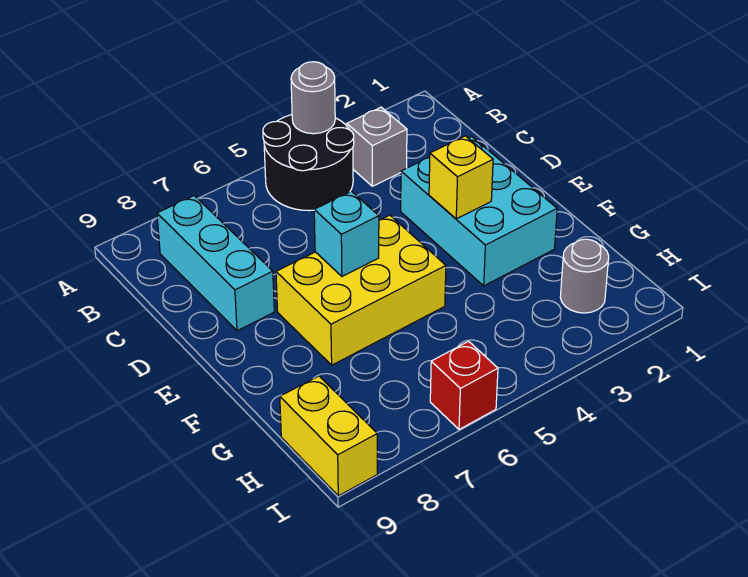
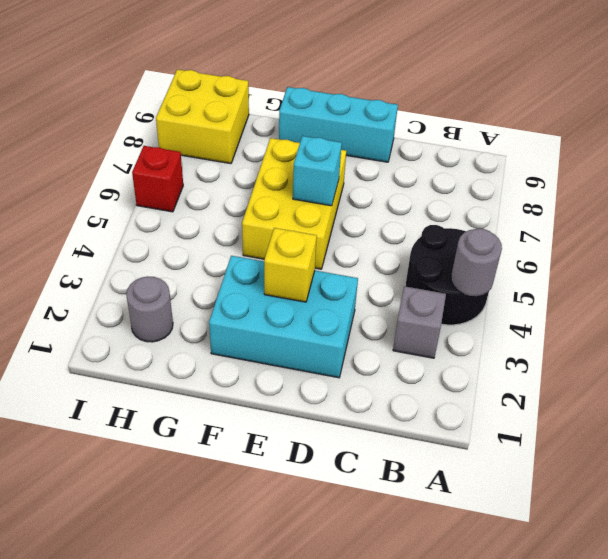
cyan 1x3 brick [157,196,274,331] -> cyan 1x3 brick moved to [279,87,398,162]
yellow 1x2 brick [280,376,377,496] -> yellow 2x2 brick [156,69,249,164]

